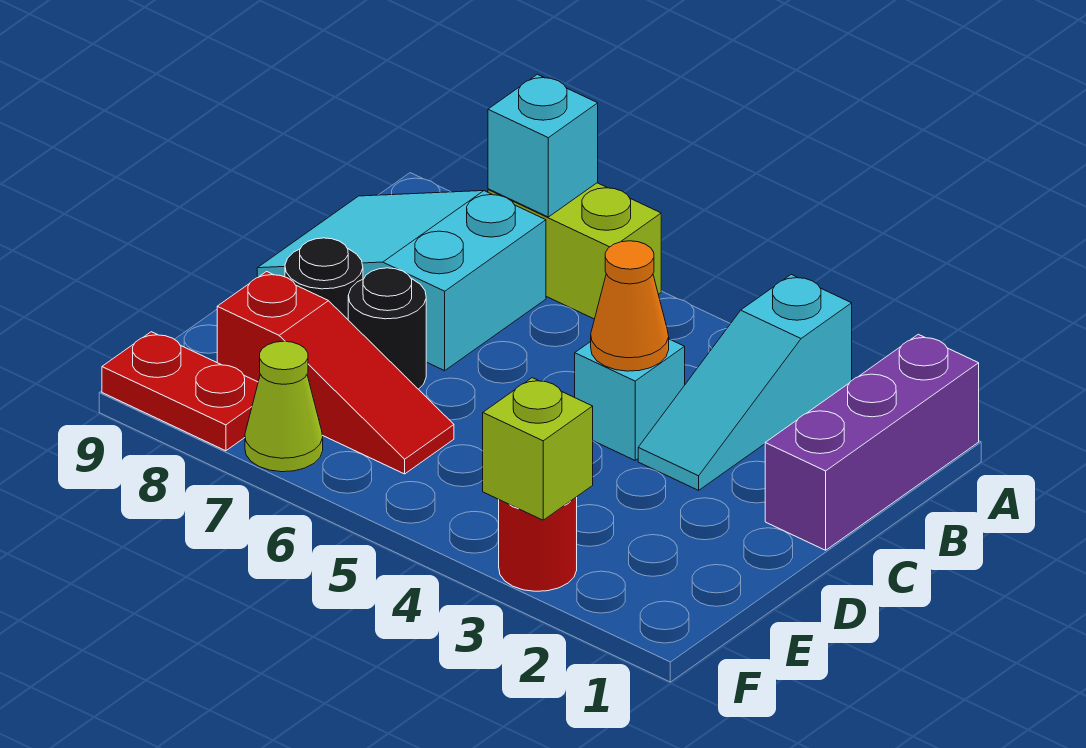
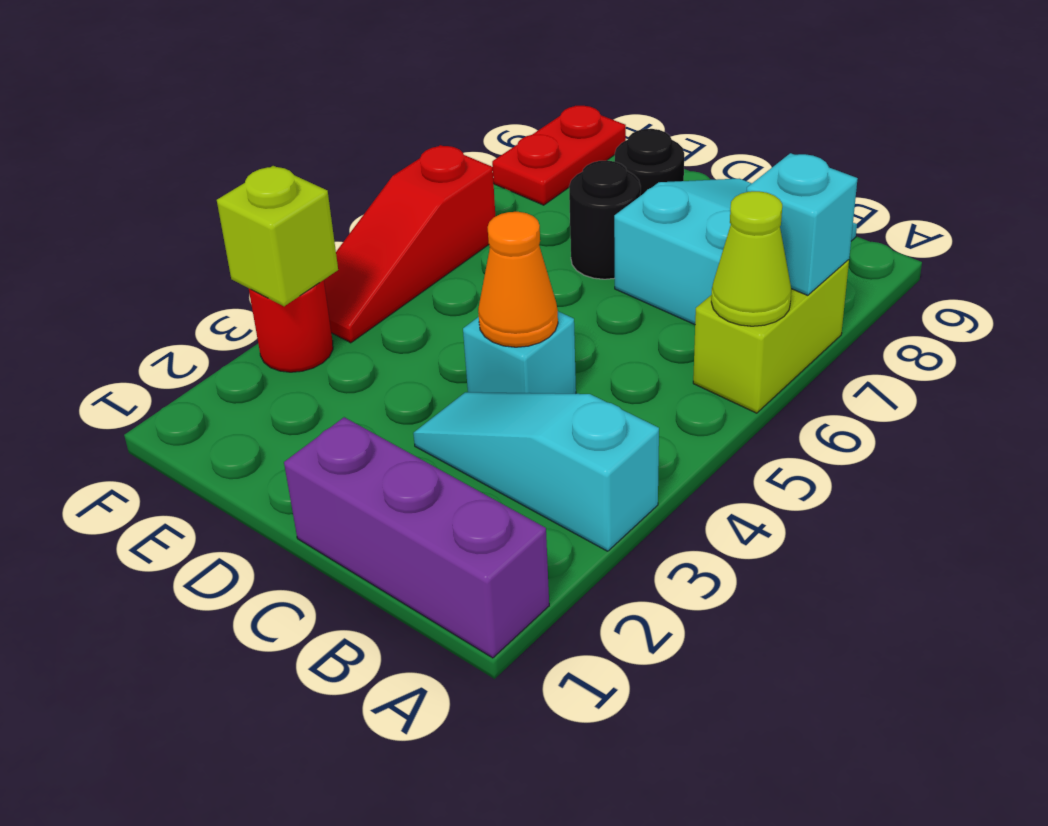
red 1x3 slope [217,272,454,474] -> red 1x3 slope moved to [324,145,495,343]
lime 1x1 cone [245,341,323,472] -> lime 1x1 cone moved to [711,191,791,326]

